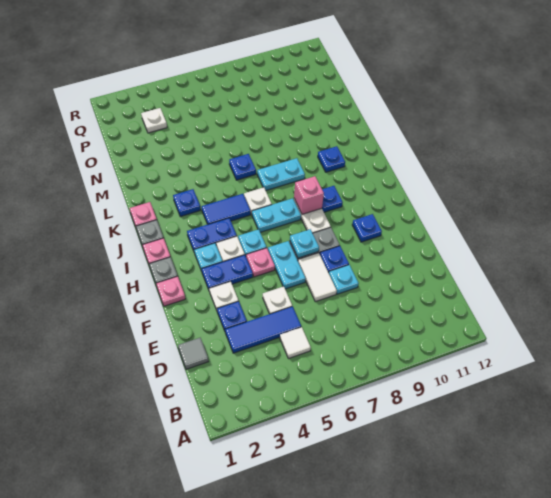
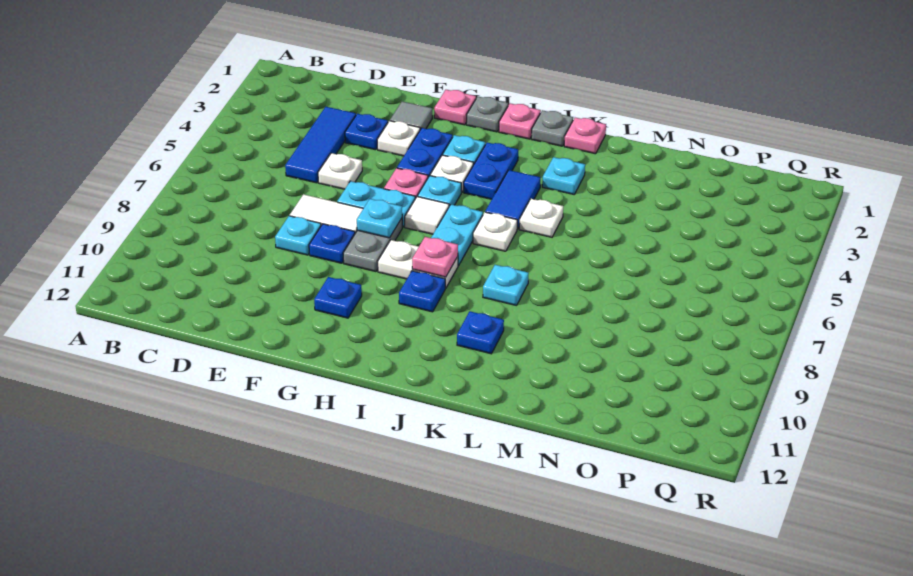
white 1x1 tile [280,327,311,359] -> white 1x1 tile moved to [405,197,449,234]
grey 1x1 tile [178,338,208,369] -> grey 1x1 tile moved to [390,102,432,130]
pink 1x1 brick [294,176,324,214] -> pink 1x1 plate [412,237,458,277]
blue 1x1 plate [173,189,201,217] -> cyan 1x1 plate [542,157,585,194]
cyan 1x2 plate [257,158,305,190] -> cyan 1x1 plate [483,265,529,306]
blue 1x1 plate [229,154,256,180] -> none
white 1x1 plate [141,108,167,133] -> white 1x1 plate moved to [519,199,563,237]

